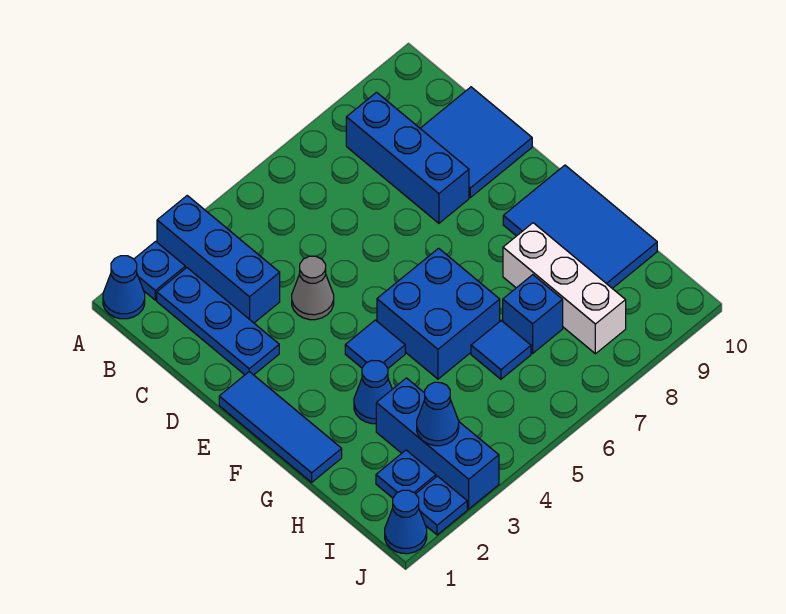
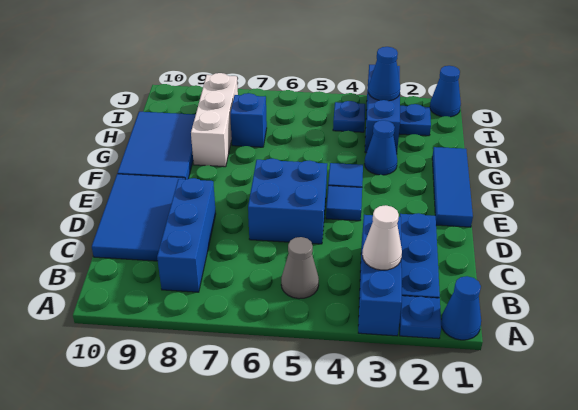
none -> white 1x1 cone [362,205,402,270]
blue 2x2 tile [420,87,532,198] -> blue 2x3 tile [92,174,185,261]
grey 1x1 cone [292,256,334,320] -> grey 1x1 cone moved to [281,237,319,299]
blue 2x2 brick [377,248,500,379] -> blue 2x2 brick moved to [248,159,327,244]
blue 1x1 tile [471,321,531,379] -> blue 1x1 tile moved to [326,186,362,221]
blue 1x1 plate [416,476,467,535] -> blue 1x1 plate moved to [333,101,365,132]

